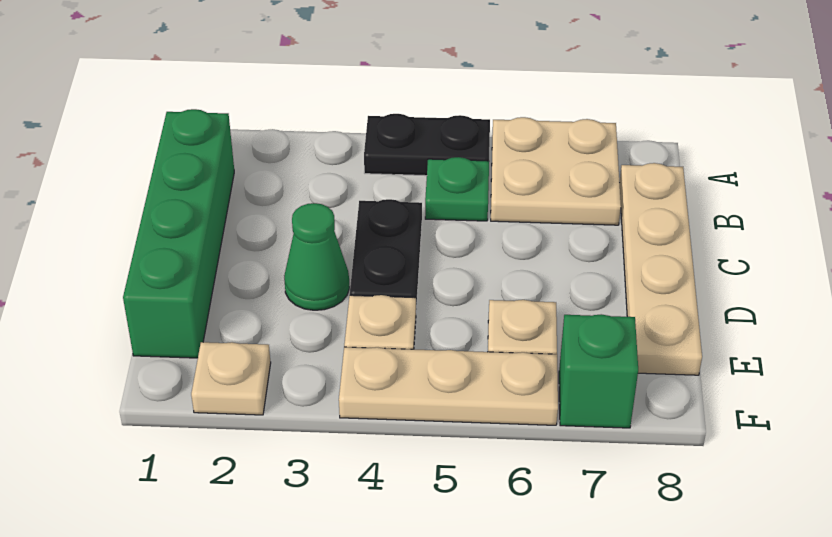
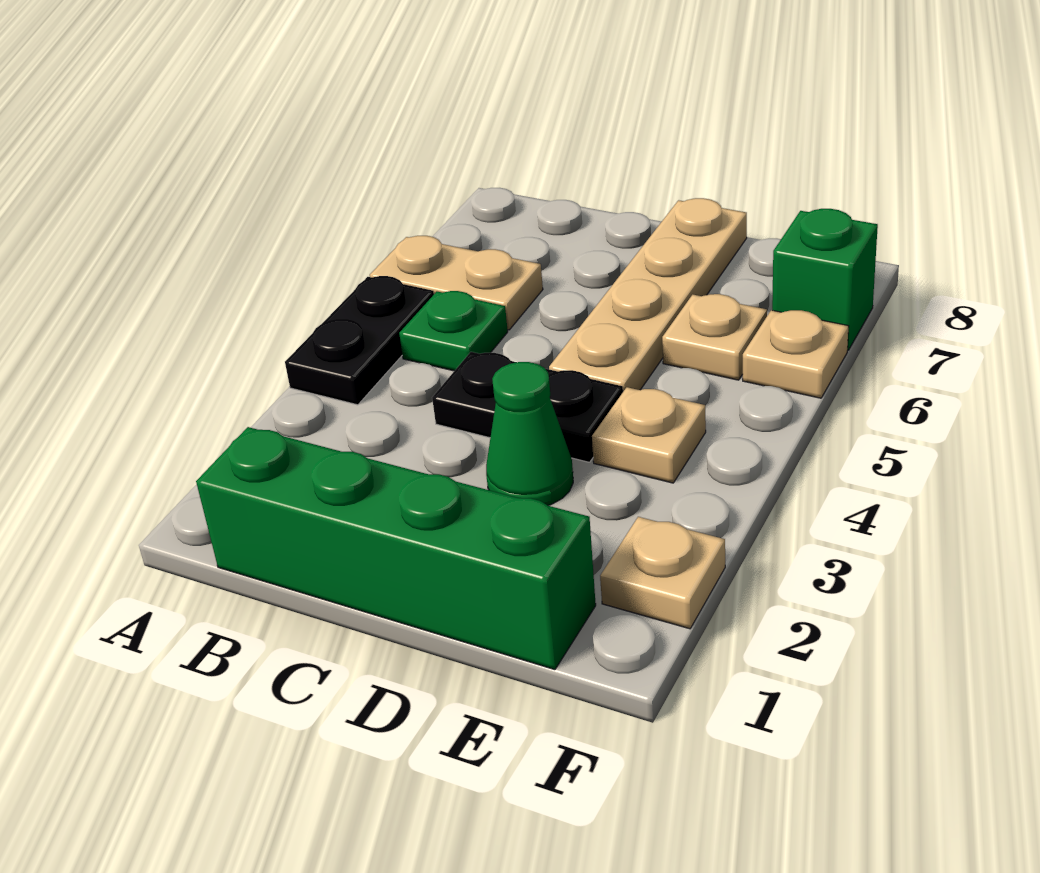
tan 2x2 plate [491,117,621,225] -> tan 1x2 plate [370,236,543,330]
tan 1x4 plate [619,163,702,375] -> tan 1x4 plate turned to [549,198,747,391]
tan 1x3 plate [339,347,558,425] -> tan 1x1 plate [743,310,849,398]

